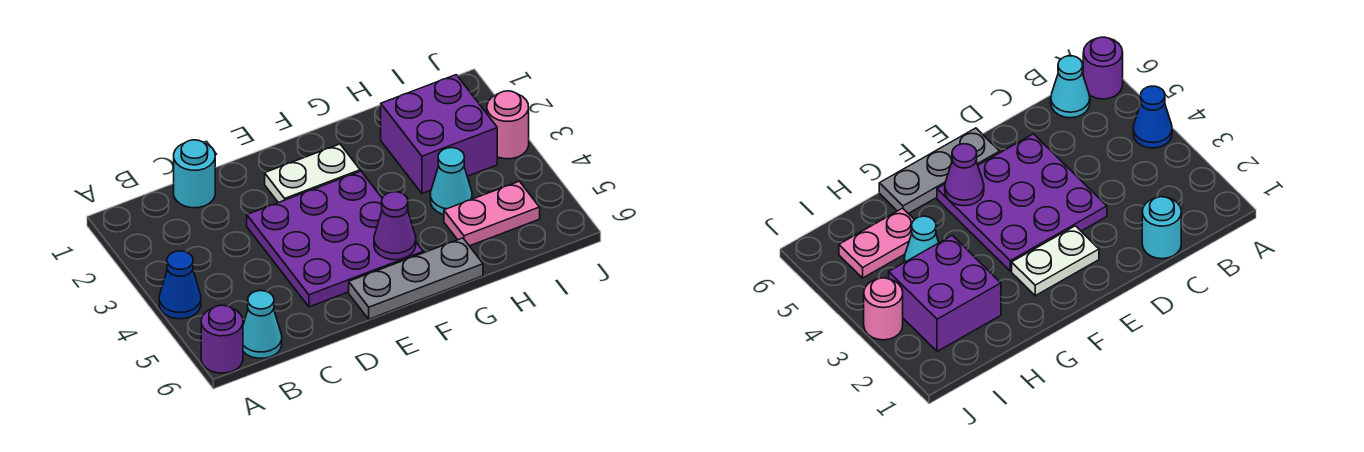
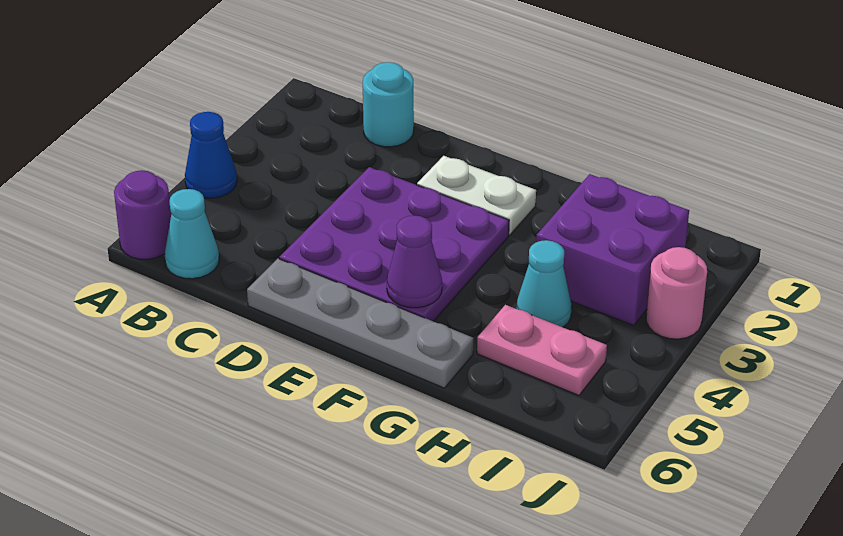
grey 1x3 plate [349,238,483,319] -> grey 1x4 plate [247,259,473,388]

